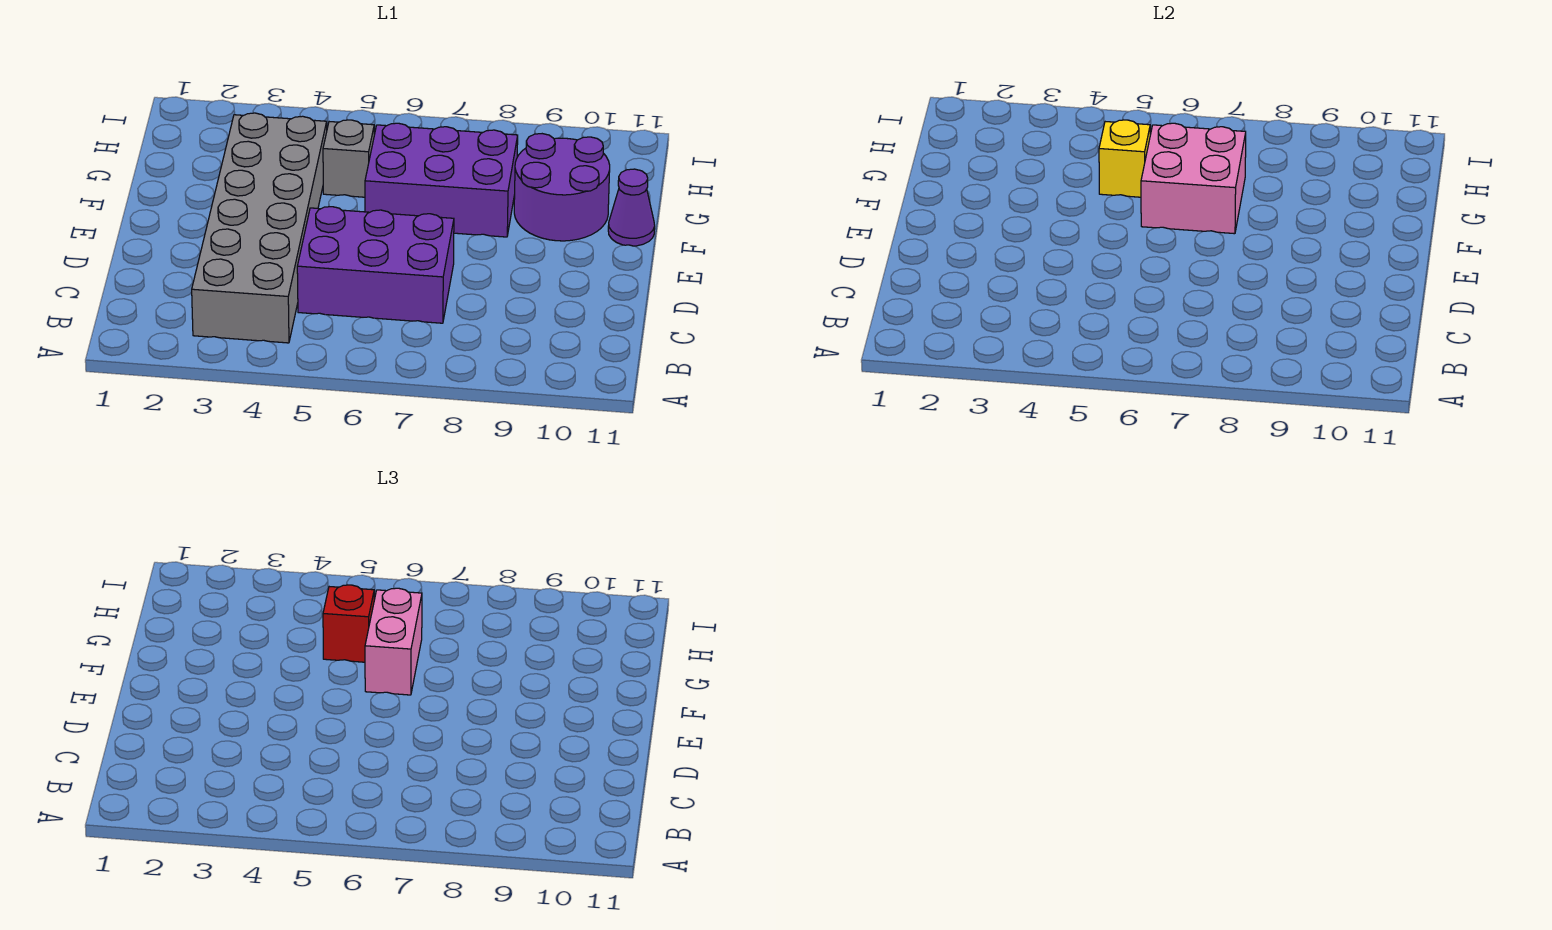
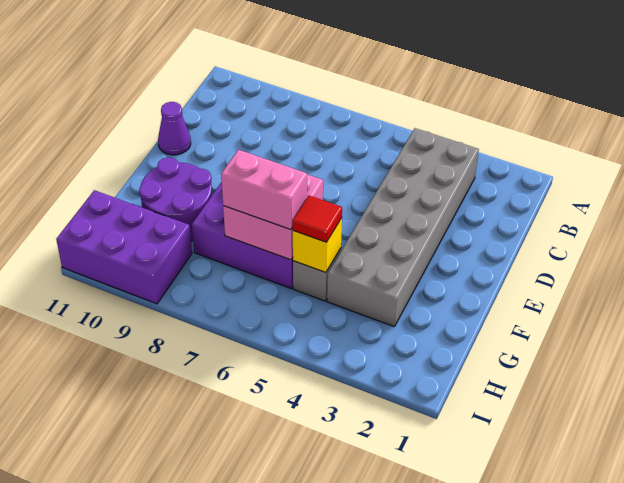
purple 2x3 brick [297,207,454,323] -> purple 2x3 brick moved to [56,190,192,304]
pink 1x2 brick [365,588,422,695] -> pink 1x2 brick turned to [221,150,307,230]
purple 1x1 cone [608,169,655,246] -> purple 1x1 cone moved to [158,102,191,155]
red 1x1 brick [323,585,374,662] -> red 1x1 tile [293,196,342,242]

